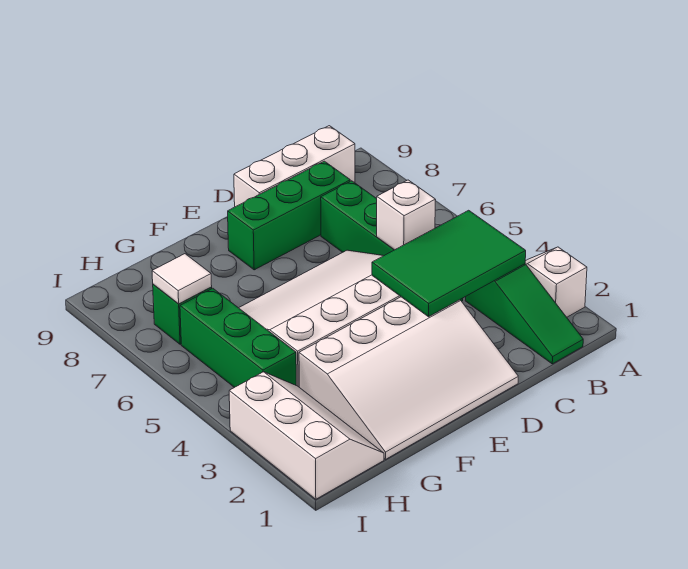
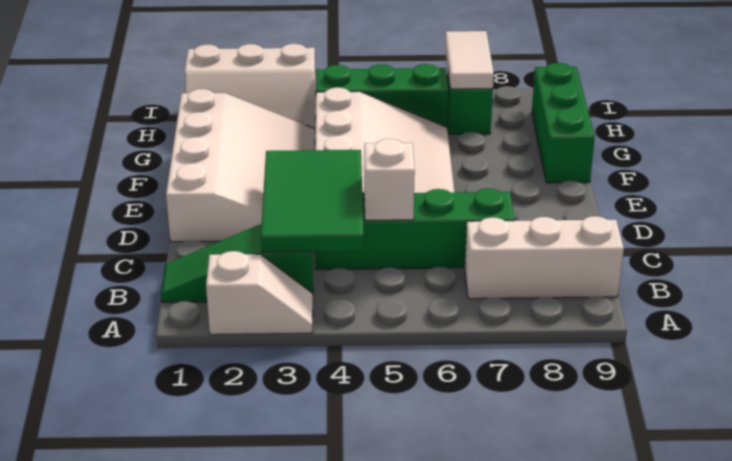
white 1x3 brick [234,126,355,207] -> white 1x3 brick turned to [465,216,624,299]
green 1x3 brick [228,161,350,270] -> green 1x3 brick moved to [532,63,595,183]
white 3x4 slope [299,297,518,459] -> white 3x4 slope turned to [166,89,315,242]
white 1x1 tile [152,254,212,304] -> white 1x2 tile [445,31,494,89]

